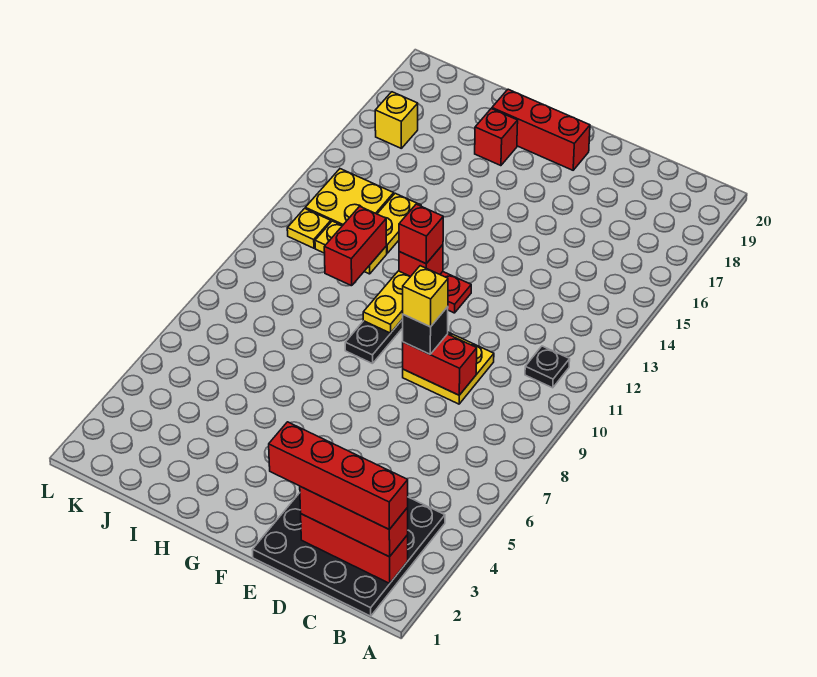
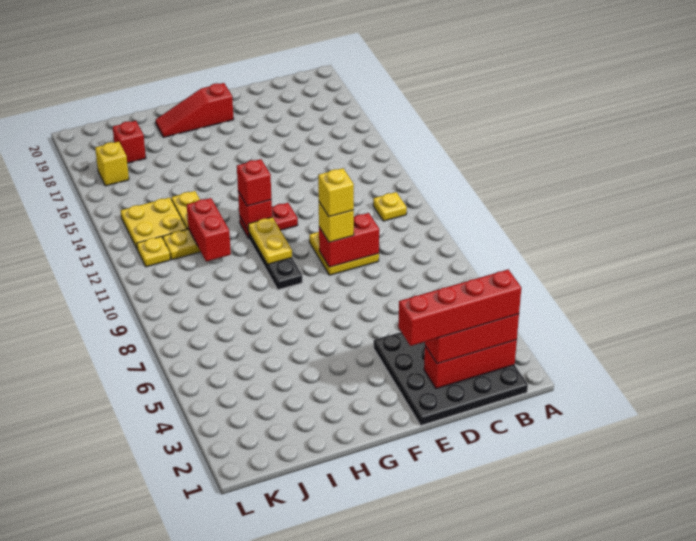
black 1x1 plate [525,346,570,388] -> yellow 1x1 plate [373,192,407,221]
black 1x1 brick [403,307,448,354] -> yellow 1x1 brick [319,202,354,242]
red 1x3 brick [492,89,590,170] -> red 1x3 slope [156,83,234,137]
red 1x1 brick [475,109,518,166] -> red 1x1 brick moved to [113,121,146,163]

